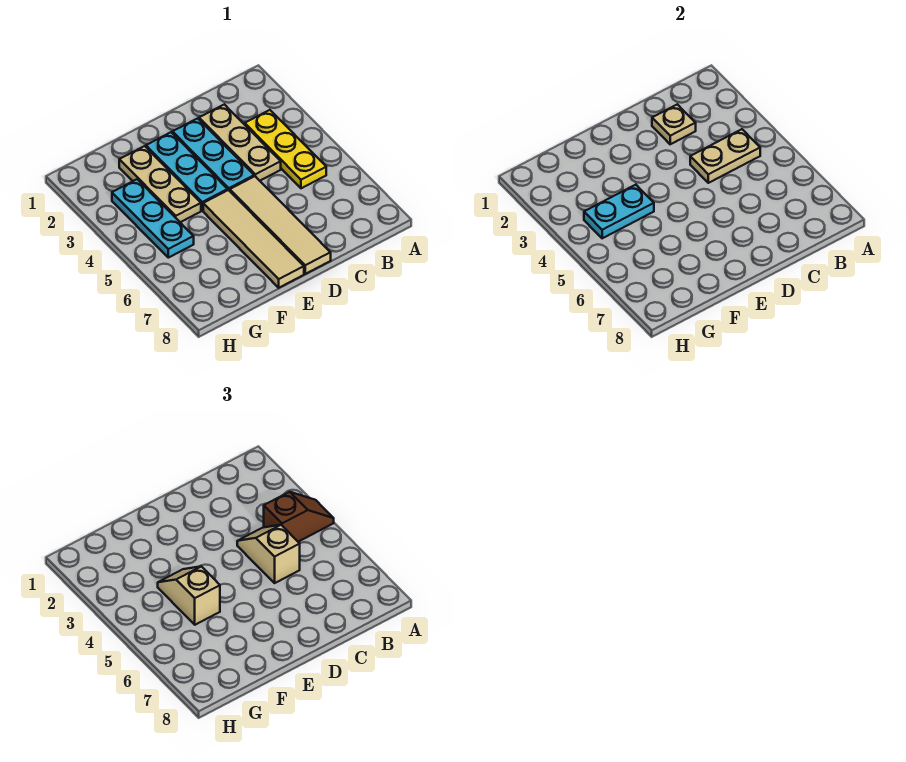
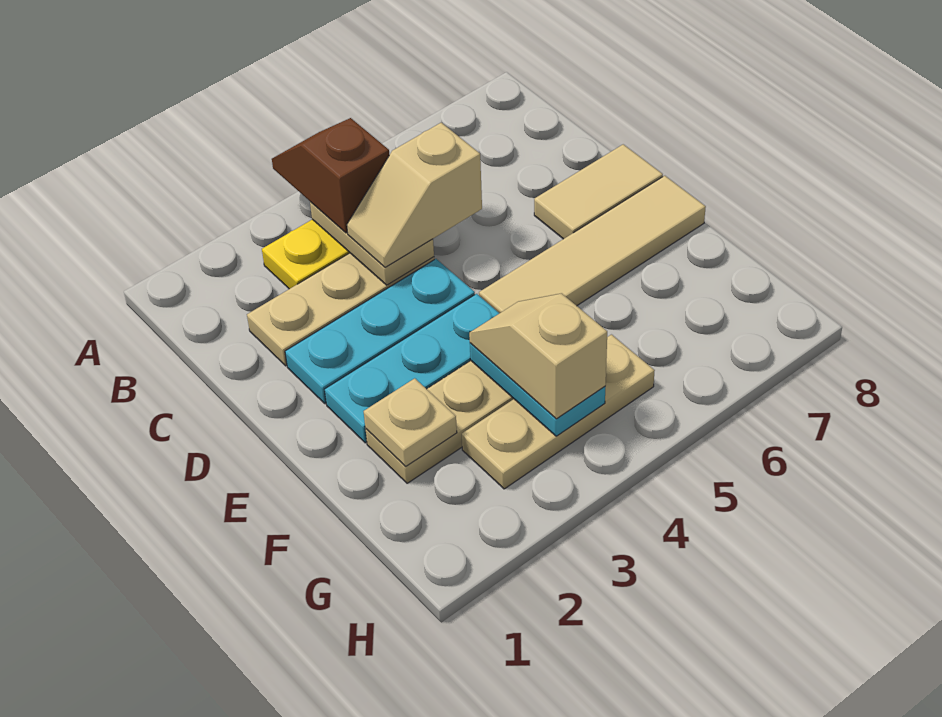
tan 1x1 plate [652,104,696,144] -> tan 1x1 plate moved to [364,378,457,467]
tan 1x4 tile [230,176,331,274] -> tan 1x2 tile [534,144,663,239]
tan 1x2 slope [158,566,220,625] -> tan 1x2 slope turned to [469,293,607,419]
cyan 1x3 plate [112,179,194,258] -> tan 1x3 plate [462,335,655,489]

